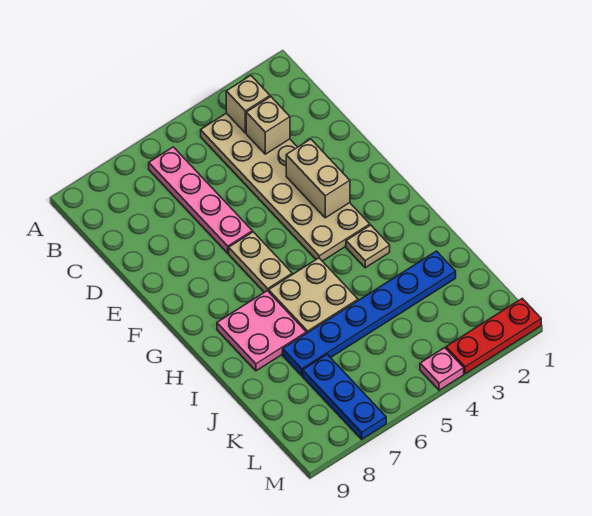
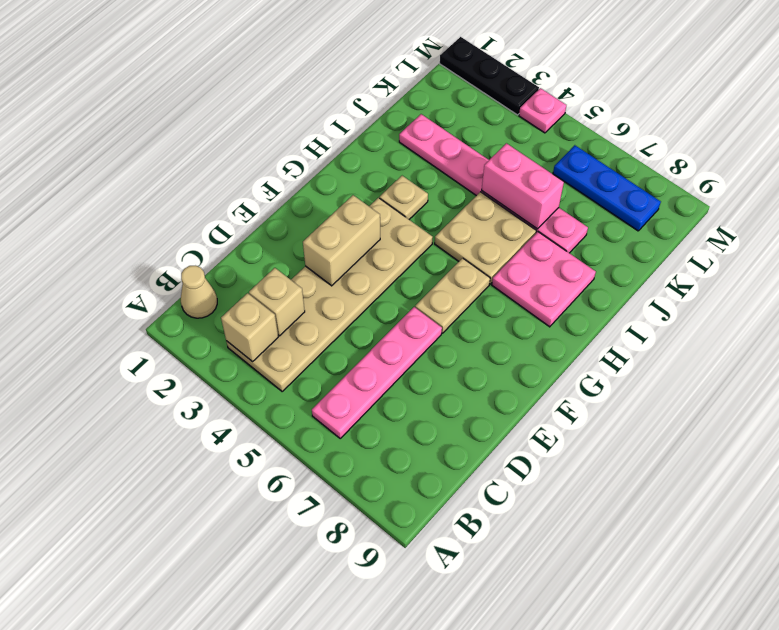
none -> tan 1x1 cone [181,266,217,318]
blue 1x6 plate [283,251,456,376] -> pink 1x6 plate [399,114,588,253]
none -> pink 1x2 brick [482,143,564,229]
blue 1x3 plate [303,354,386,439] -> blue 1x3 plate turned to [553,145,661,231]
red 1x3 plate [446,299,541,374] -> black 1x3 plate [440,37,539,115]

